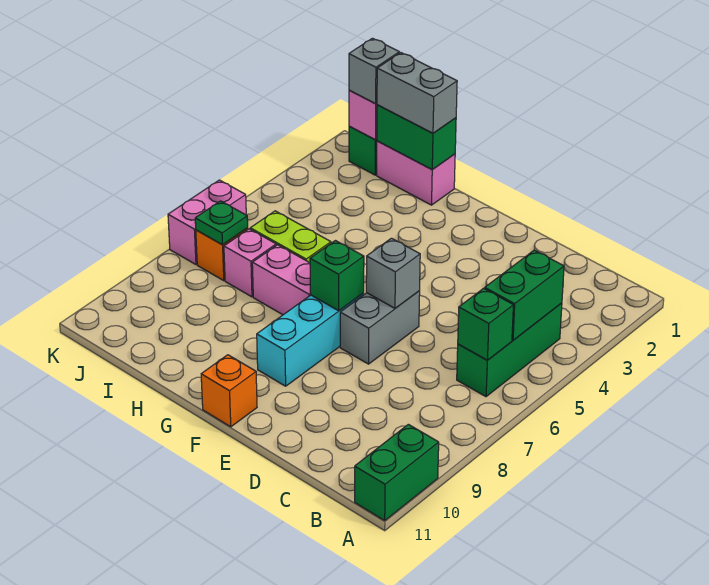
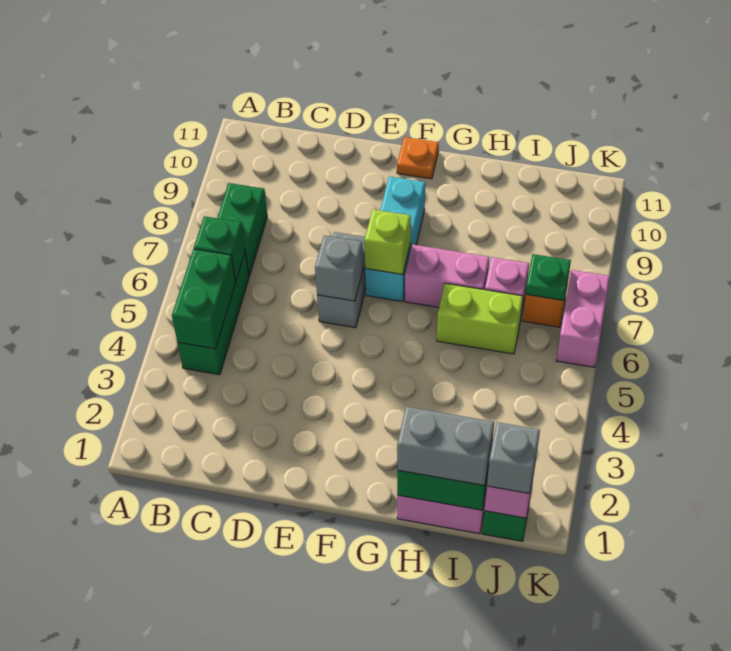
green 1x2 brick [355,424,439,520] -> green 1x2 brick moved to [217,183,267,276]
green 1x1 brick [310,241,364,311] -> lime 1x1 brick [364,209,411,275]
orange 1x1 brick [201,355,257,427] -> orange 1x1 plate [397,137,439,179]

